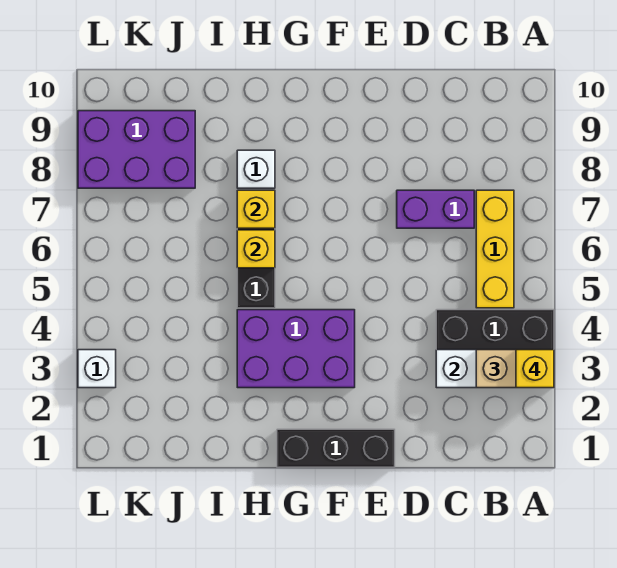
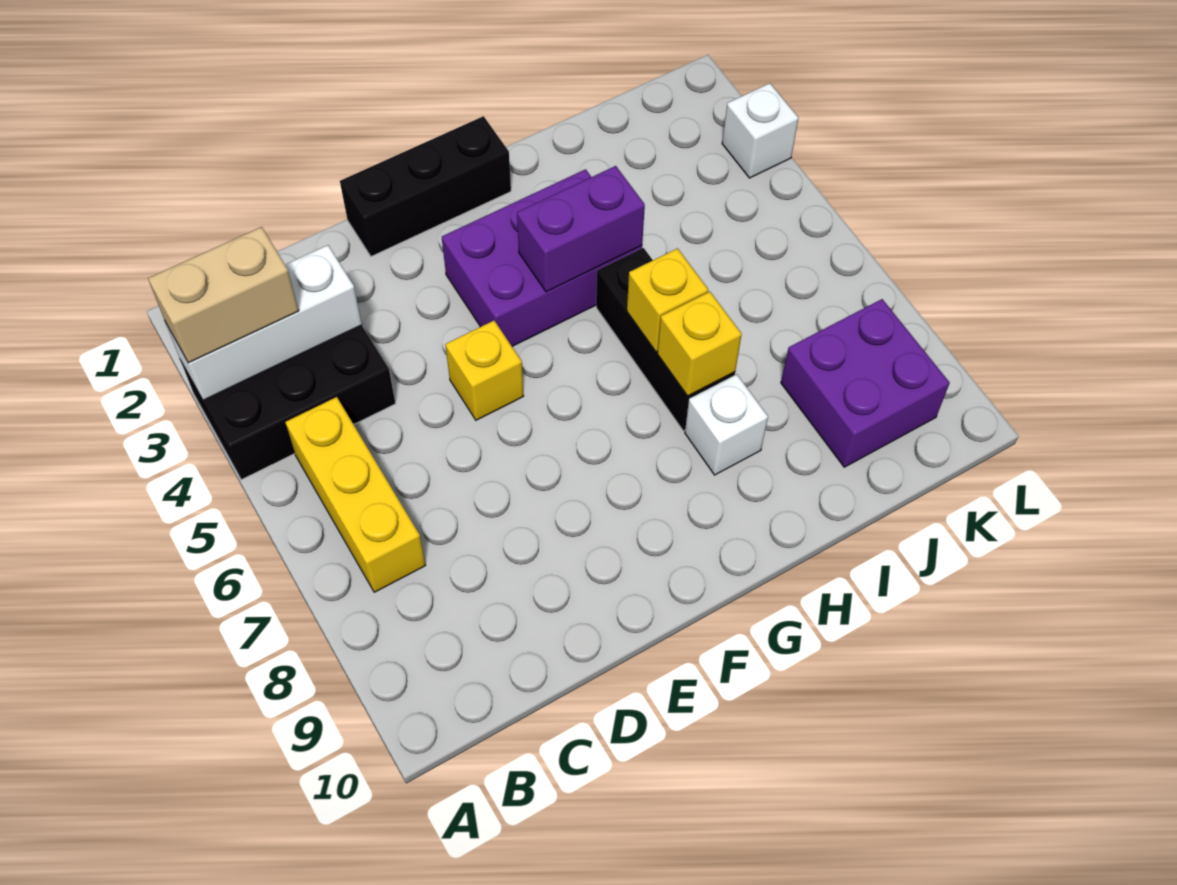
yellow 1x1 brick [516,350,554,388] -> yellow 1x1 brick moved to [445,321,523,420]
purple 1x2 brick [397,190,474,228] -> purple 1x2 brick moved to [517,166,645,292]
purple 2x3 brick [78,111,195,188] -> purple 2x2 brick [781,299,950,467]

